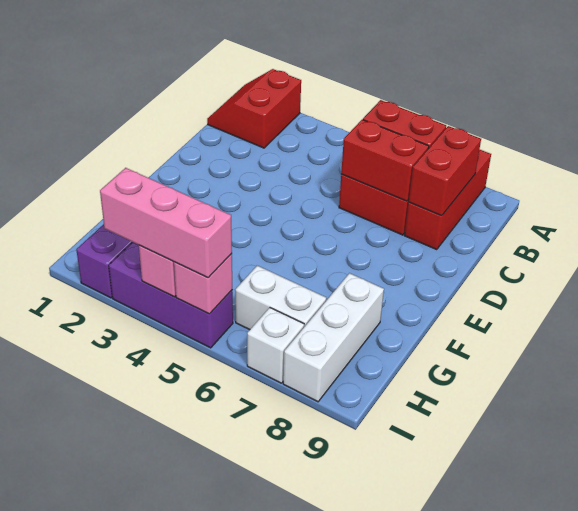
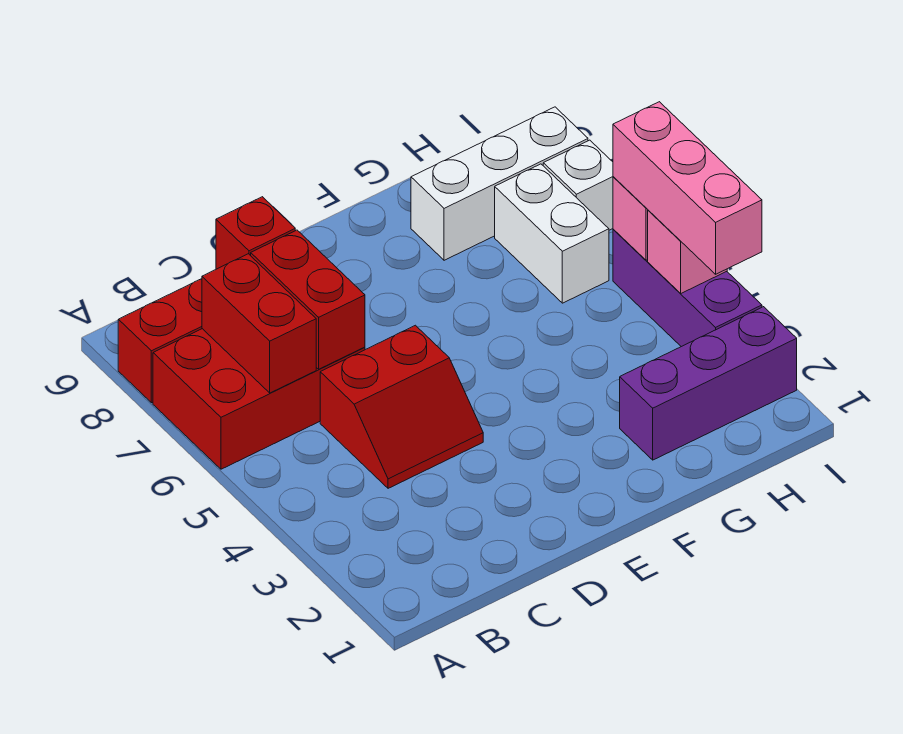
red 2x2 slope [207,69,301,148] -> red 2x2 slope moved to [320,325,483,488]
red 1x2 brick [409,126,481,216] -> red 1x1 brick [216,197,295,269]

